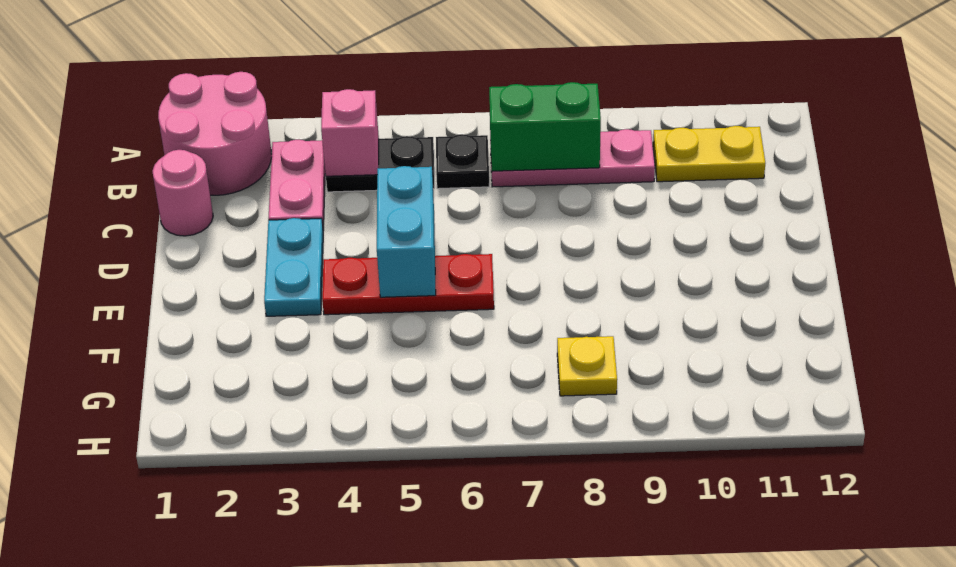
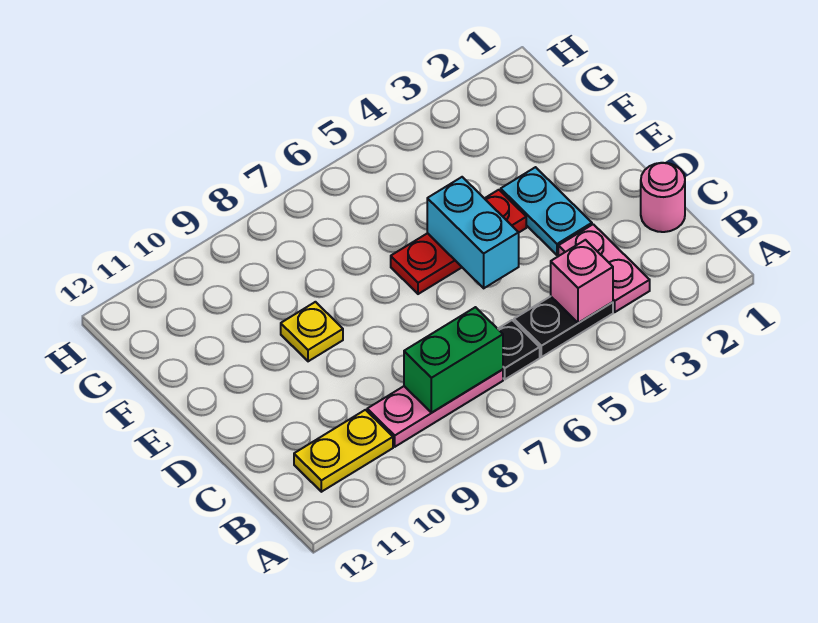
pink 2x2 round brick [158,72,272,195] -> none
yellow 1x1 plate [557,336,617,396] -> yellow 1x1 plate moved to [281,302,343,361]

